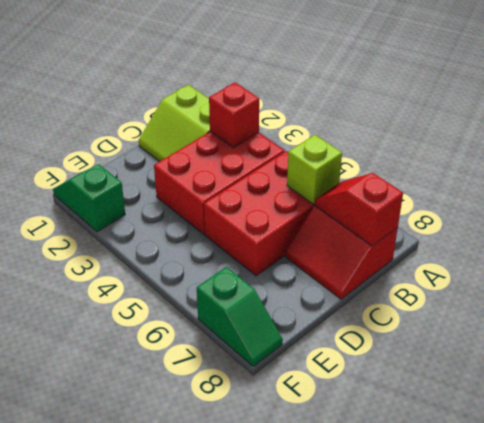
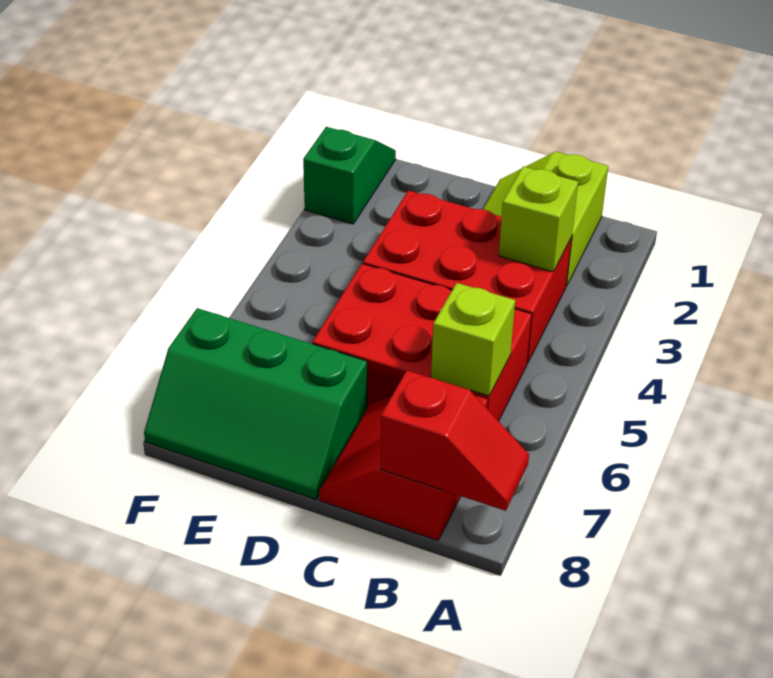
red 1x1 brick [209,83,259,148] -> lime 1x1 brick [499,166,578,272]
red 1x2 slope [315,173,403,246] -> red 1x2 slope turned to [380,370,529,511]
green 1x2 slope [197,267,283,367] -> green 2x3 slope [144,308,367,499]

